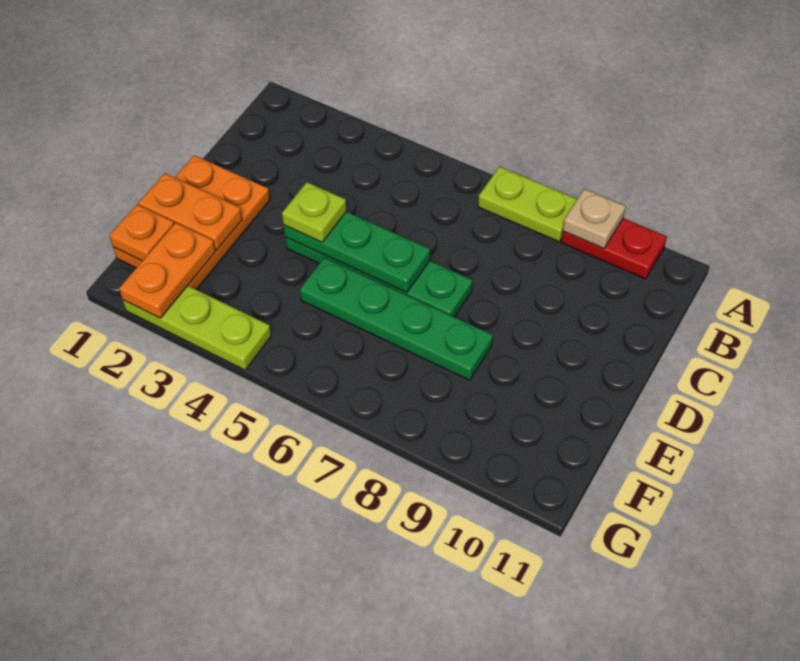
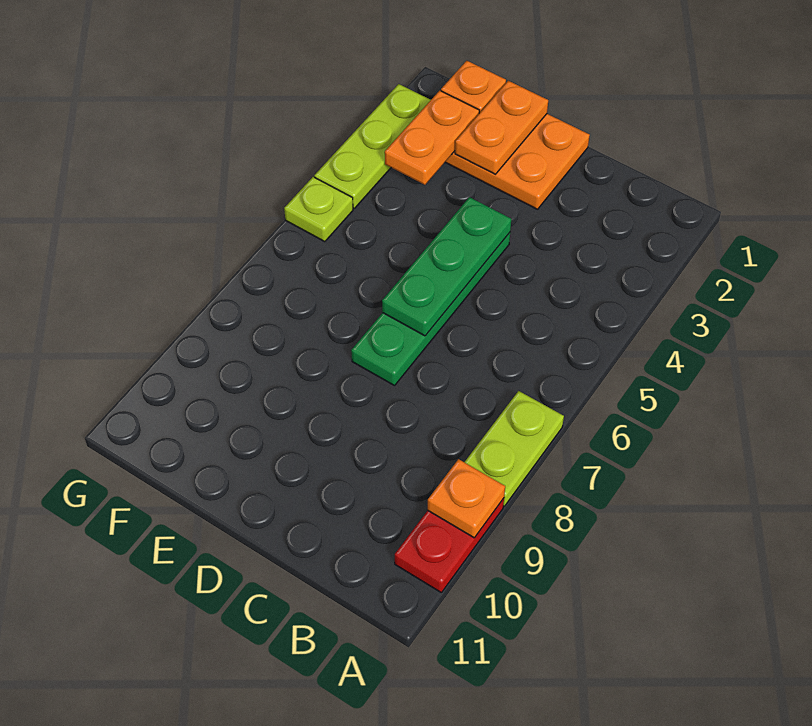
tan 1x1 plate [563,189,626,249] -> orange 1x1 plate [428,459,505,538]
lime 1x1 plate [282,182,347,242] -> lime 1x1 plate moved to [284,177,353,242]
green 1x4 plate [300,258,493,380] -> none
orange 1x2 plate [119,223,216,318] -> orange 1x2 plate turned to [385,91,479,185]

